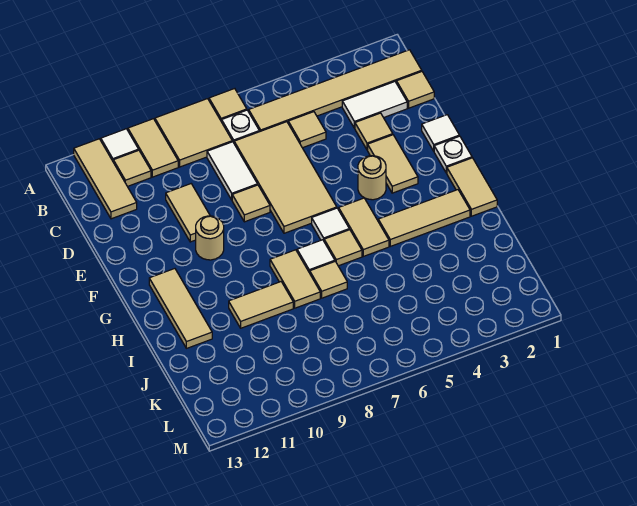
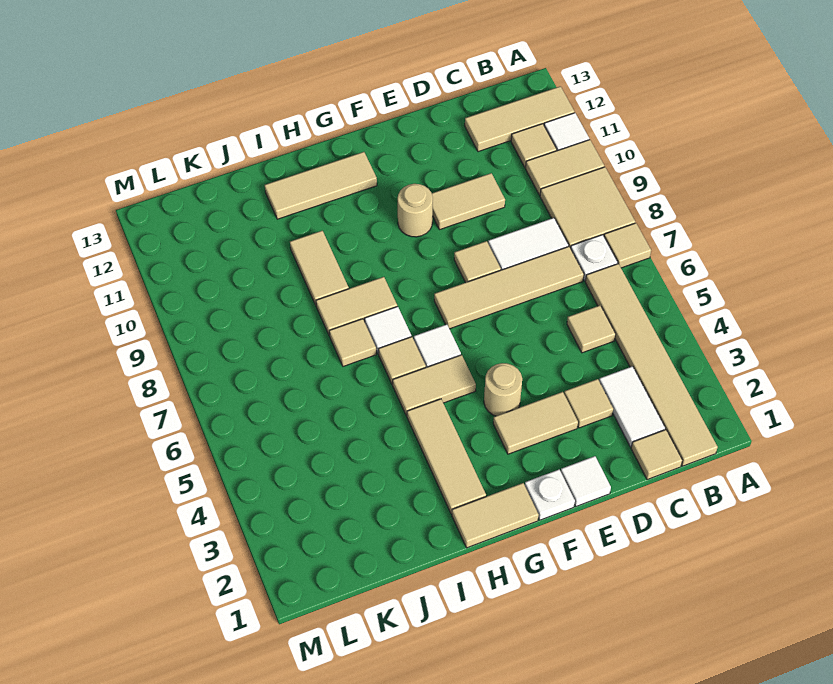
tan 2x4 tile [234,122,337,233] -> tan 1x4 tile [434,246,584,329]

